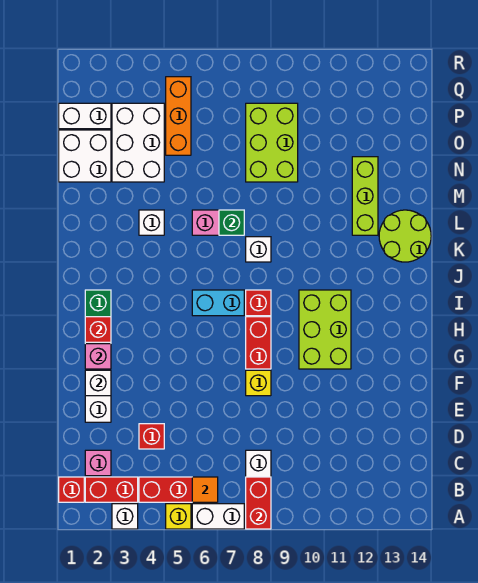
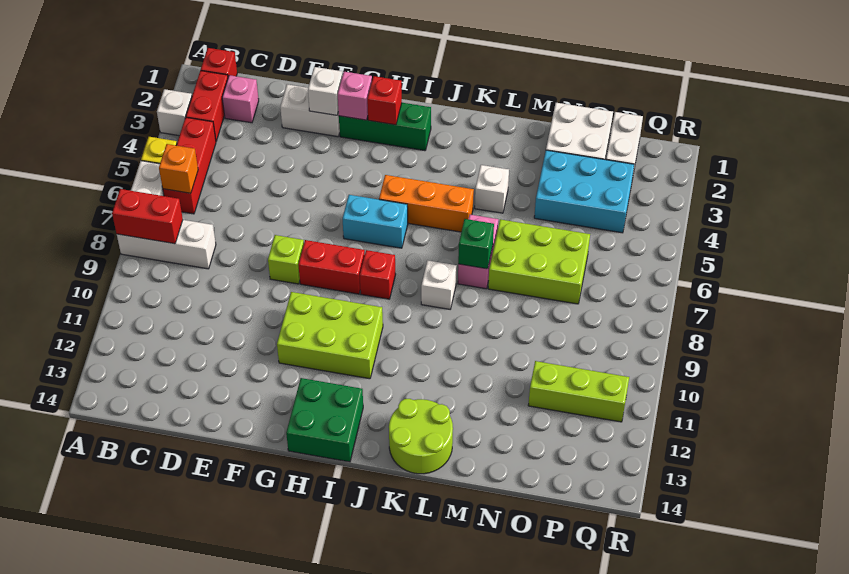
orange 1x1 tile [192,477,218,502] -> orange 1x1 brick [159,144,198,193]
red 1x1 brick [139,424,164,449] -> none
yellow 1x1 brick [246,370,271,396] -> lime 1x1 brick [268,235,304,284]
none -> green 2x2 brick [286,378,363,462]
cyan 1x2 brick [192,290,244,316] -> cyan 1x2 brick turned to [343,195,408,248]
lime 1x3 brick [352,157,378,235] -> lime 1x3 brick moved to [528,361,629,422]
white 2x3 brick [112,103,164,182] -> cyan 2x3 brick [534,150,634,233]
lime 2x3 brick [246,103,298,182] -> lime 2x3 brick moved to [488,219,590,304]
orange 1x3 brick [166,77,191,155] -> orange 1x3 brick moved to [379,175,474,232]

